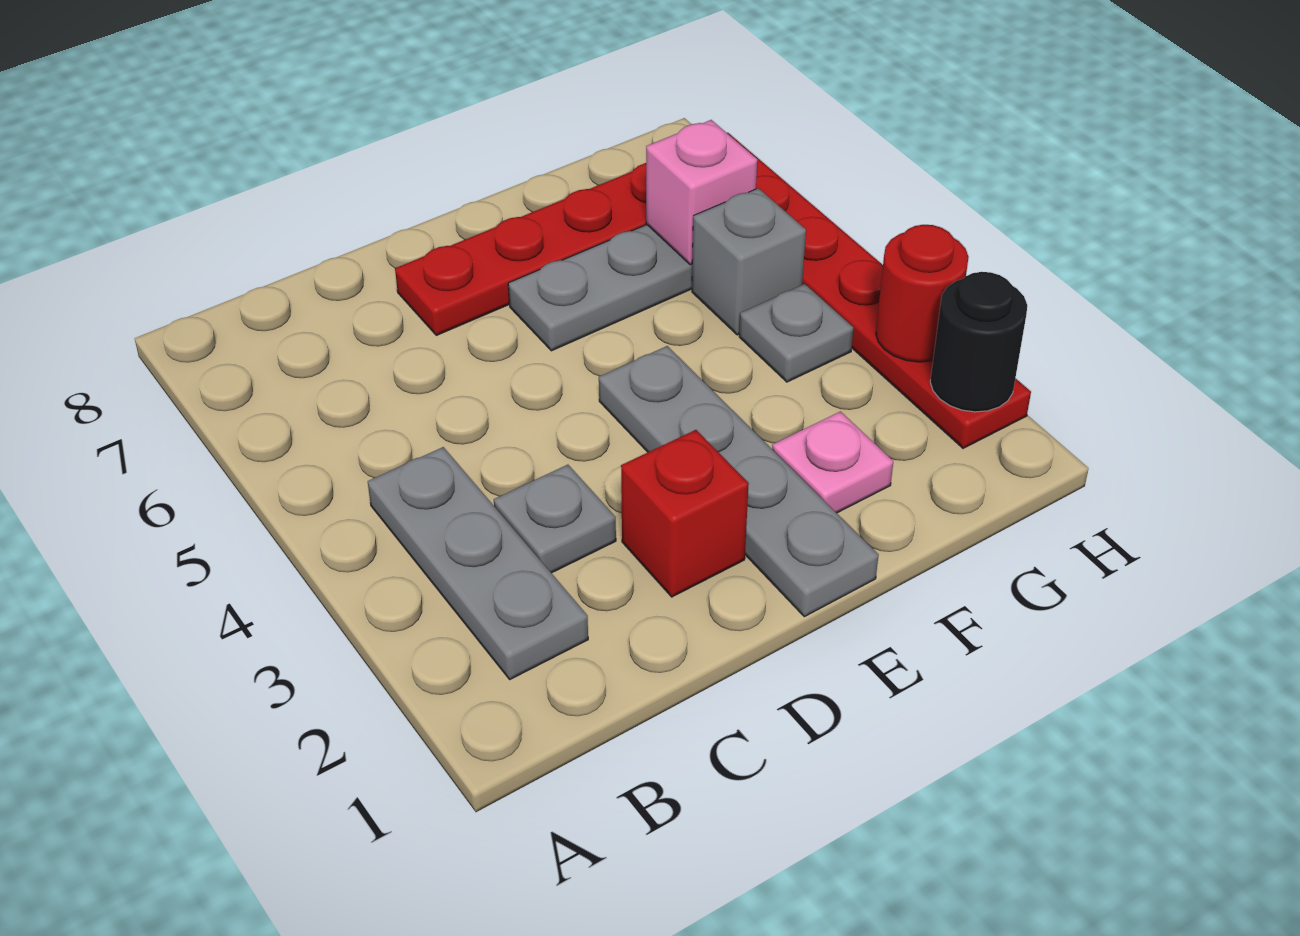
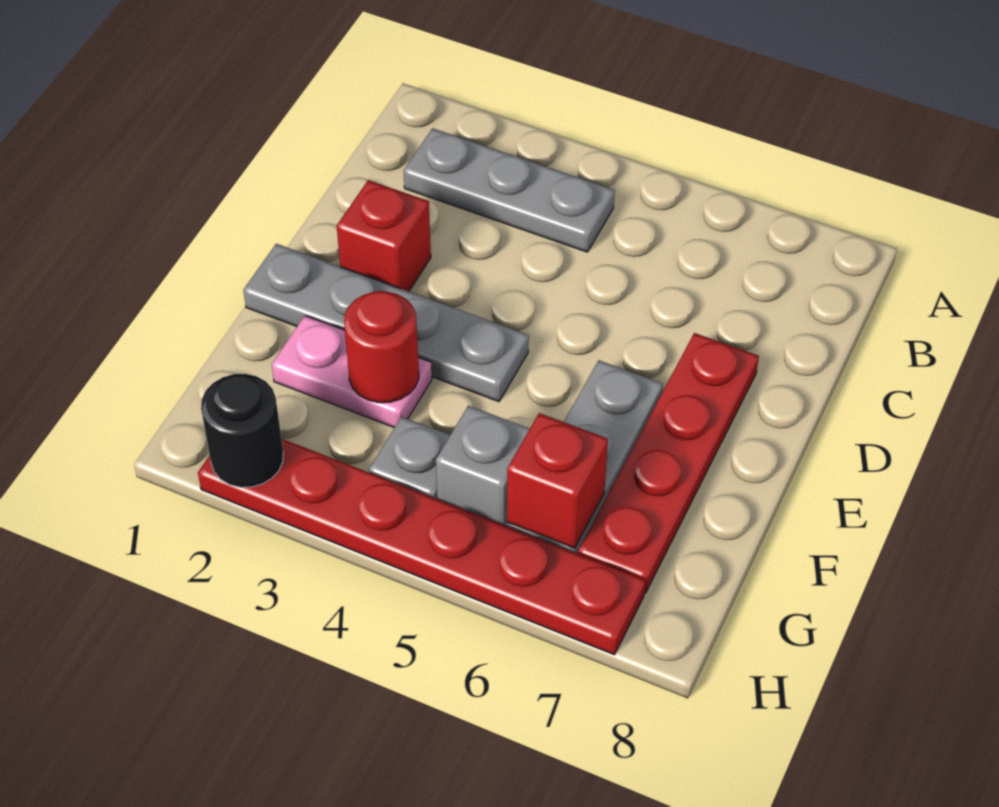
grey 1x1 plate [494,465,616,573] -> none
pink 1x1 plate [772,412,893,513] -> pink 1x2 plate [272,316,432,428]
pink 1x1 brick [646,120,757,265] -> red 1x1 brick [507,413,608,548]
red 1x1 round brick [876,225,969,362] -> red 1x1 round brick moved to [344,291,419,403]

